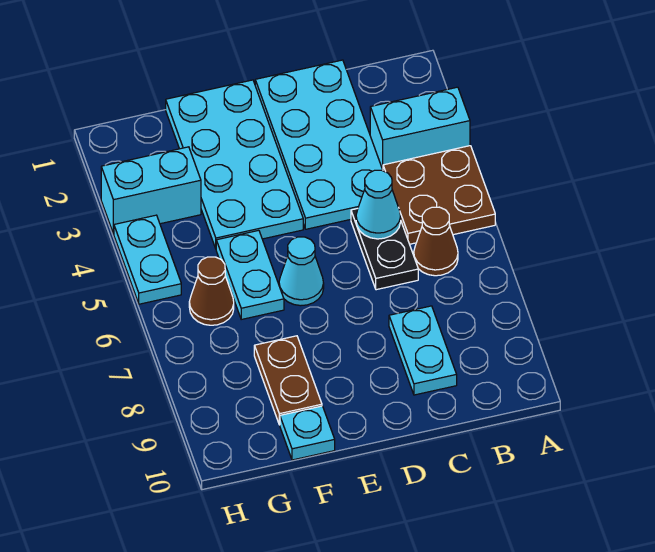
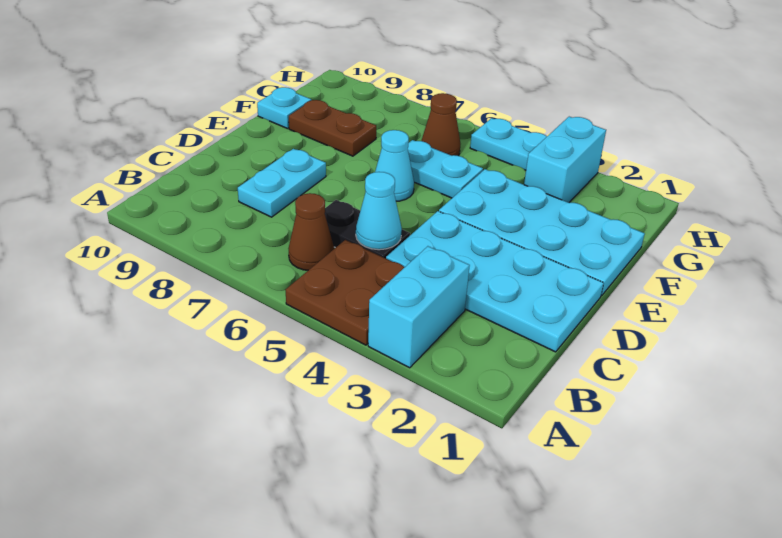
cyan 1x2 plate [389,306,457,395] -> cyan 1x2 plate turned to [238,149,326,217]

